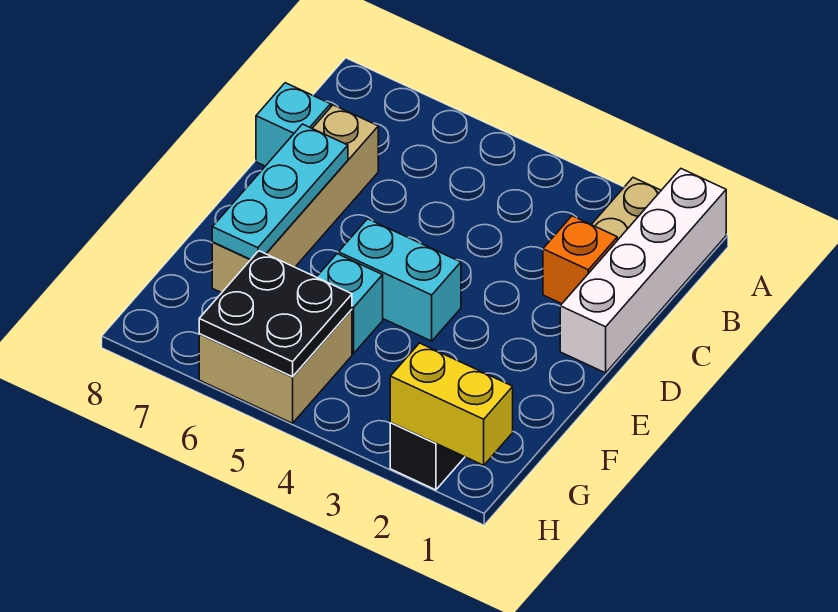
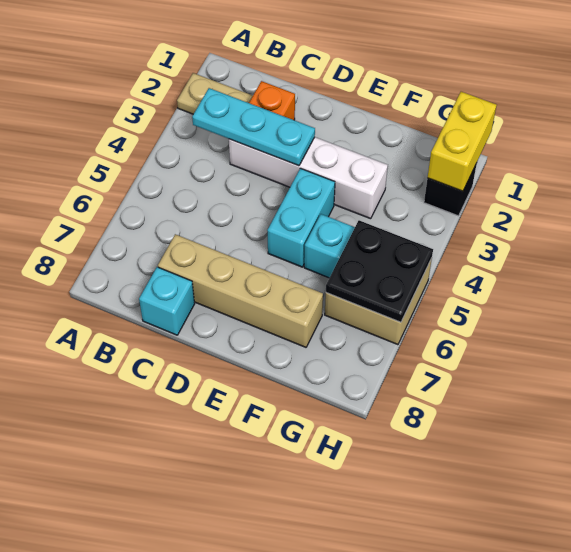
white 1x4 brick [560,169,726,373] -> white 1x4 brick moved to [229,137,388,219]
cyan 1x3 plate [212,124,348,260] -> cyan 1x3 plate moved to [192,88,315,166]

